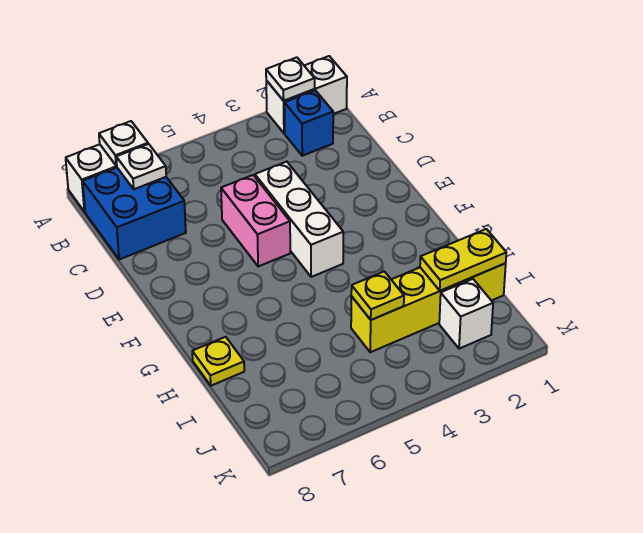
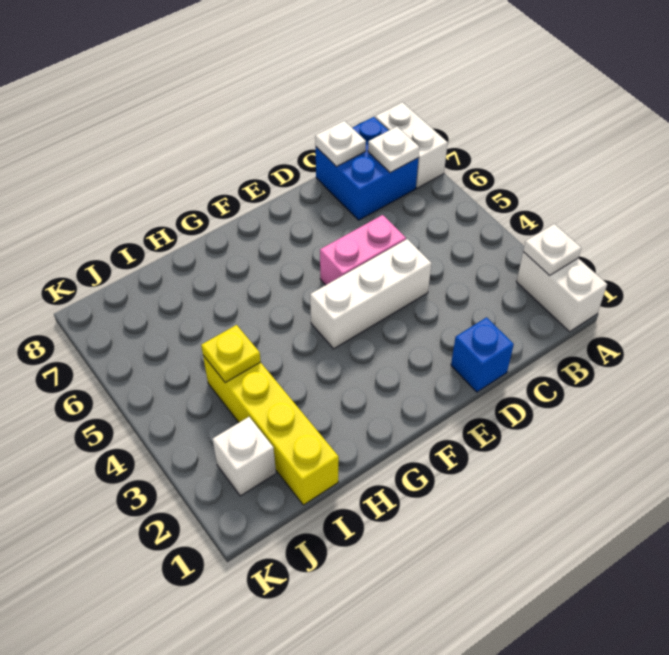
white 1x1 plate [99,121,148,166] -> white 1x1 plate moved to [315,121,366,167]
blue 1x1 brick [284,90,333,156] -> blue 1x1 brick moved to [451,317,514,392]
yellow 1x1 plate [192,337,244,386] -> none
yellow 1x2 plate [420,229,506,291] -> none

